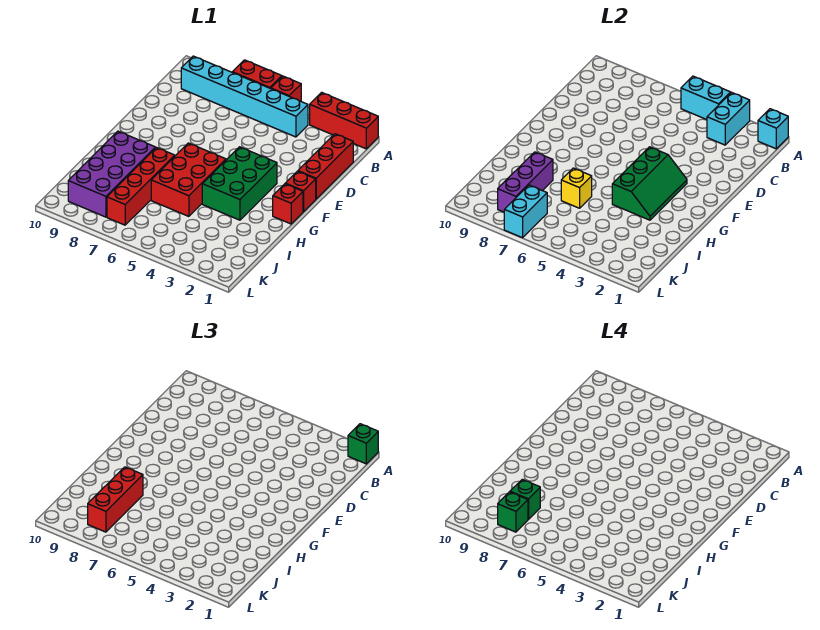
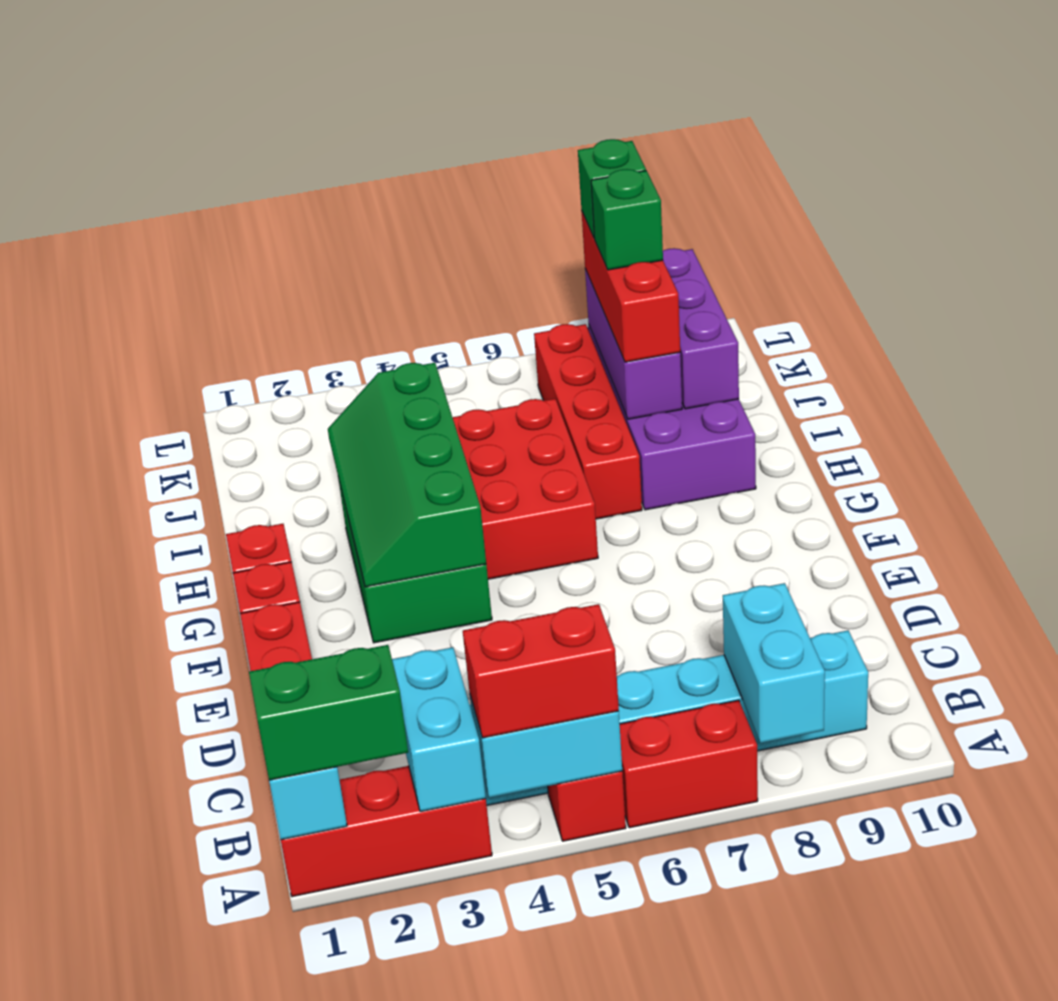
green 1x1 brick [348,424,378,464] -> green 1x2 brick [249,645,408,780]
none -> red 1x2 brick [463,604,619,738]
green 2x3 slope [612,147,687,220] -> green 2x4 slope [328,363,486,587]
yellow 1x1 brick [561,168,592,208] -> none
none -> purple 1x3 brick [663,248,739,409]
cyan 1x2 brick [504,185,547,238] -> cyan 1x2 brick moved to [723,583,825,743]

